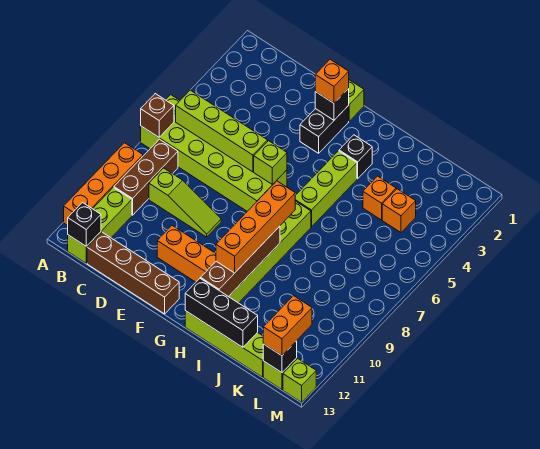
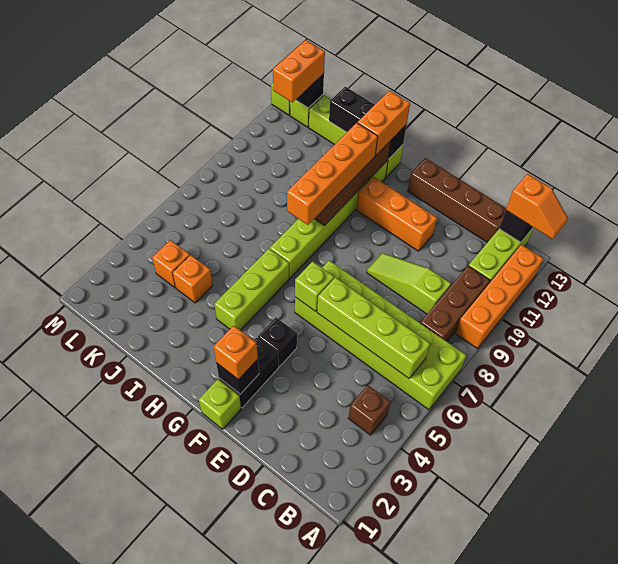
brown 1x1 brick [141,94,174,137] -> brown 1x1 brick moved to [348,385,390,435]
none -> orange 1x2 slope [506,174,568,239]
black 1x1 brick [339,135,372,179] -> black 1x1 brick moved to [258,317,297,366]
none -> orange 1x2 brick [357,91,410,155]

